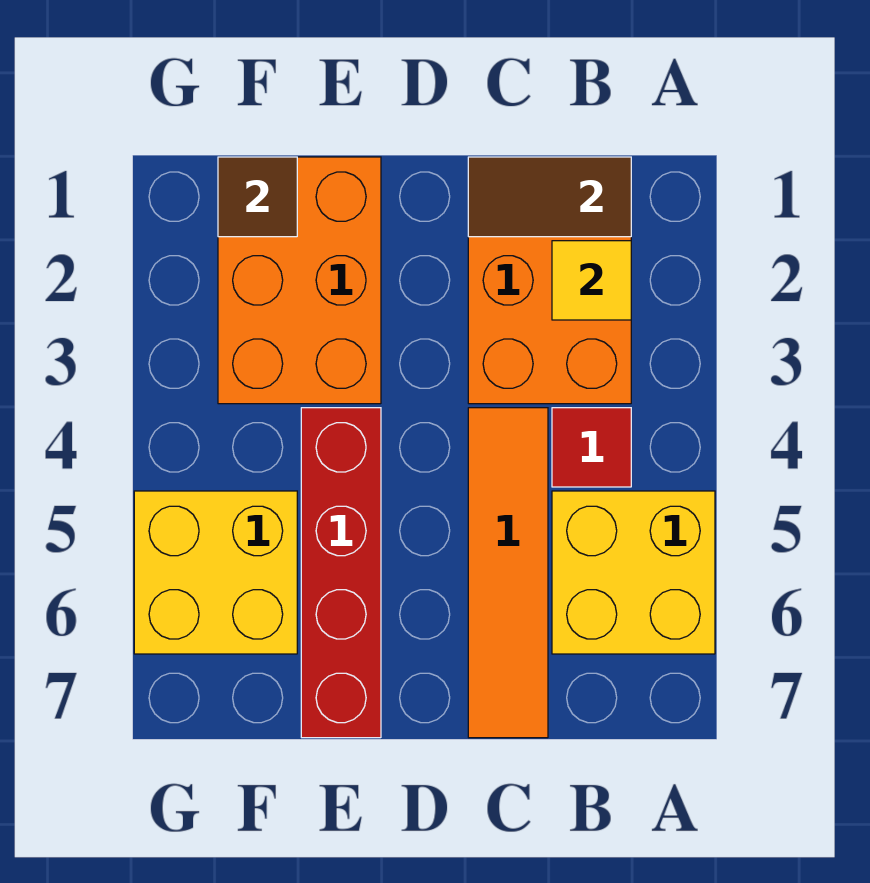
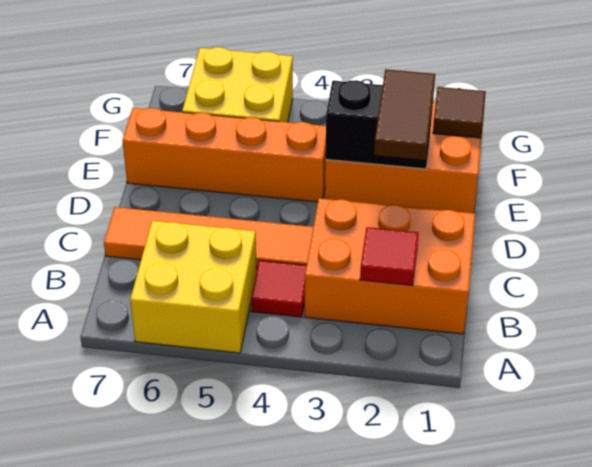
brown 1x2 tile [468,157,631,237] -> brown 1x2 tile moved to [374,69,435,160]
yellow 1x1 tile [552,241,631,320] -> red 1x1 tile [360,227,418,286]
none -> black 1x2 brick [325,80,434,169]
red 1x4 brick [301,408,381,738] -> orange 1x4 brick [122,108,326,202]

